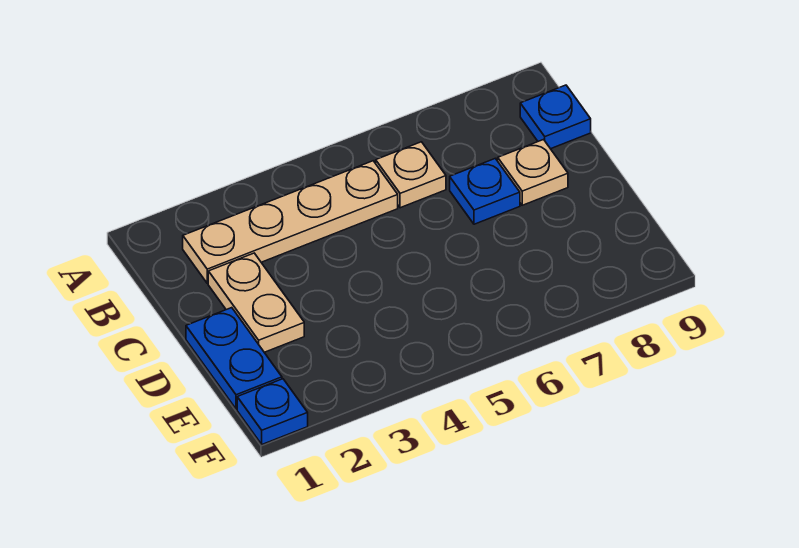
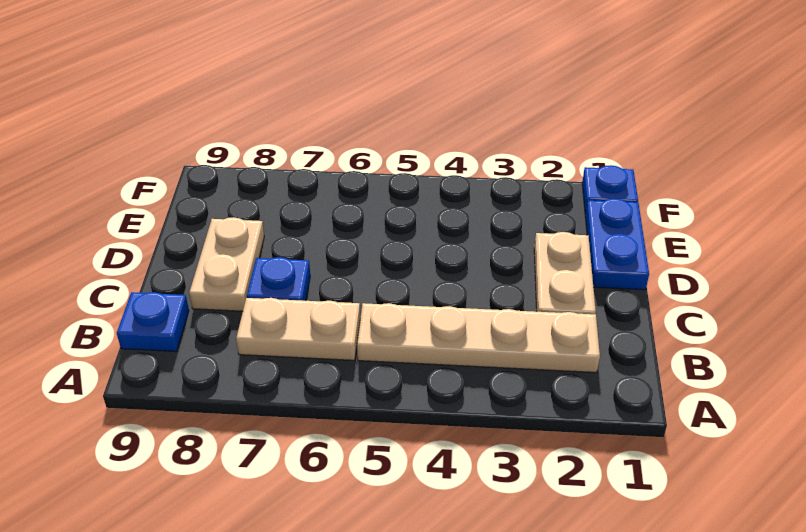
tan 1x1 plate [376,142,446,208] -> tan 1x2 plate [236,298,360,360]
tan 1x1 plate [498,140,568,205] -> tan 1x2 plate [189,217,264,311]

